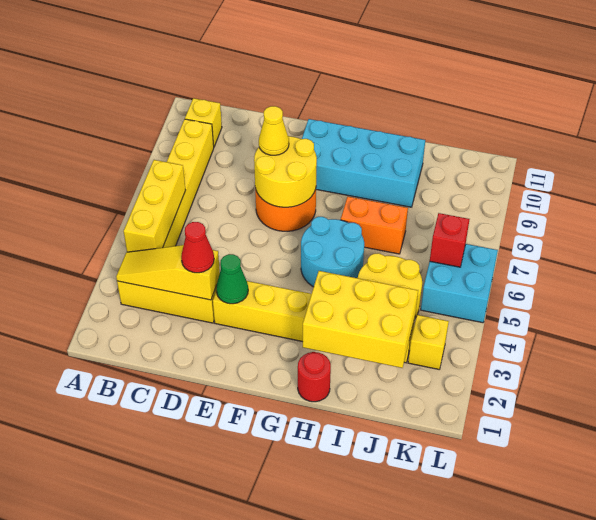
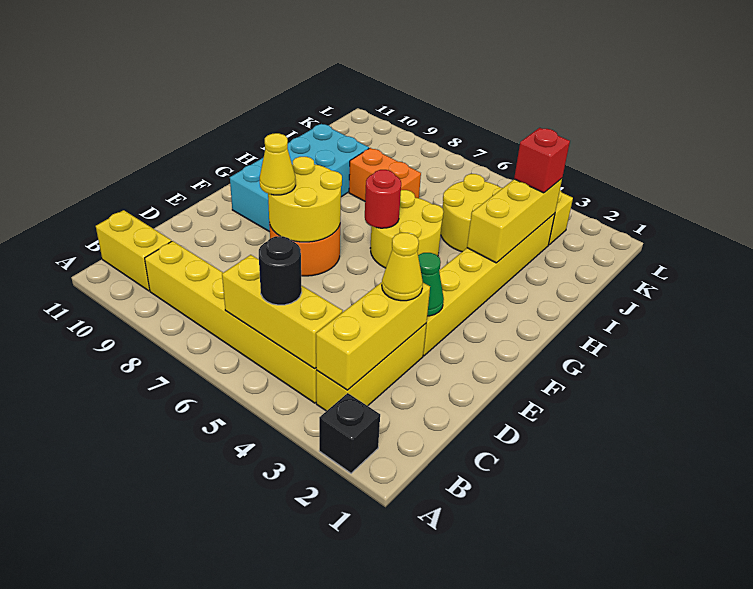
none -> black 1x1 brick [319,393,380,473]
yellow 1x3 slope [116,245,220,300] -> yellow 1x3 brick [316,282,430,390]
none -> black 1x1 round brick [259,236,302,305]
yellow 1x1 brick [185,98,222,147] -> yellow 1x2 brick [96,210,172,291]
red 1x1 cone [181,222,214,273] -> yellow 1x1 cone [382,233,423,301]
cyan 2x2 round brick [301,217,364,287] -> yellow 2x2 round brick [370,190,443,268]
red 1x1 round brick [298,352,331,402] -> red 1x1 round brick moved to [365,170,401,228]
yellow 2x3 brick [303,271,418,368] -> yellow 1x3 brick [467,179,562,263]
orange 1x2 brick [341,197,408,254] -> orange 1x2 brick turned to [349,148,421,201]
cyan 2x2 brick [421,244,498,323] -> none
red 1x1 brick [430,213,470,267] -> red 1x1 brick moved to [514,128,570,193]

